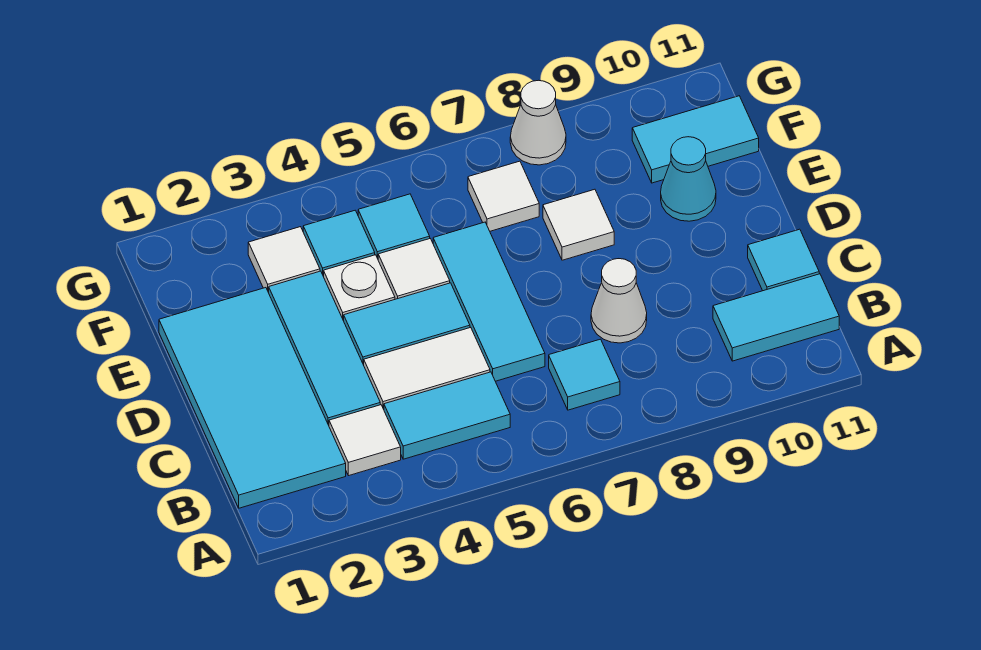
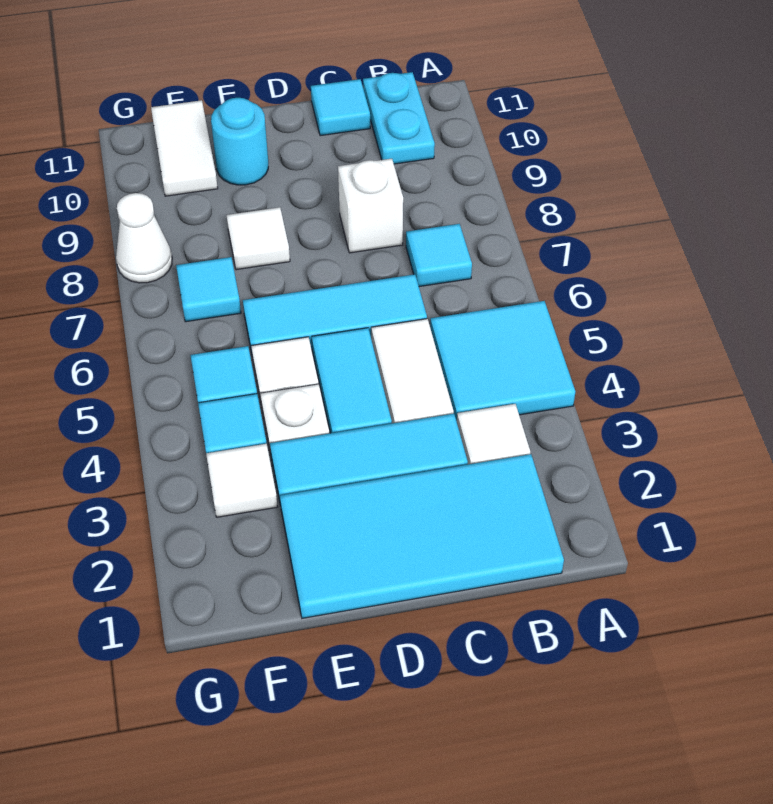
cyan 1x2 tile [384,372,510,459] -> cyan 2x2 tile [430,301,575,421]
cyan 1x2 tile [713,274,839,361] -> cyan 1x2 plate [363,72,435,164]
white 1x1 cone [591,259,647,343] -> white 1x1 brick [338,159,403,253]
cyan 1x1 cone [661,137,716,221] -> cyan 1x1 round brick [211,98,268,185]
white 1x1 tile [468,161,539,231] -> cyan 1x1 tile [176,257,241,322]
cyan 1x2 tile [632,96,759,183] -> white 1x2 tile [151,100,218,196]

